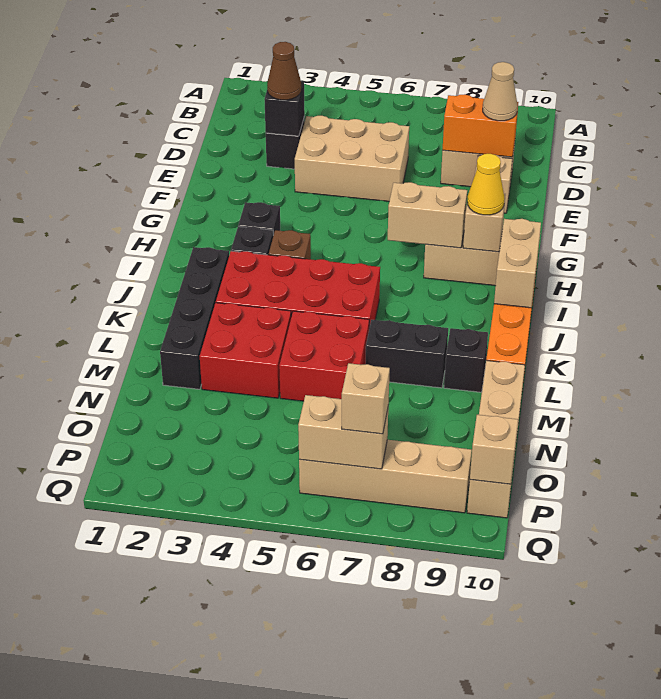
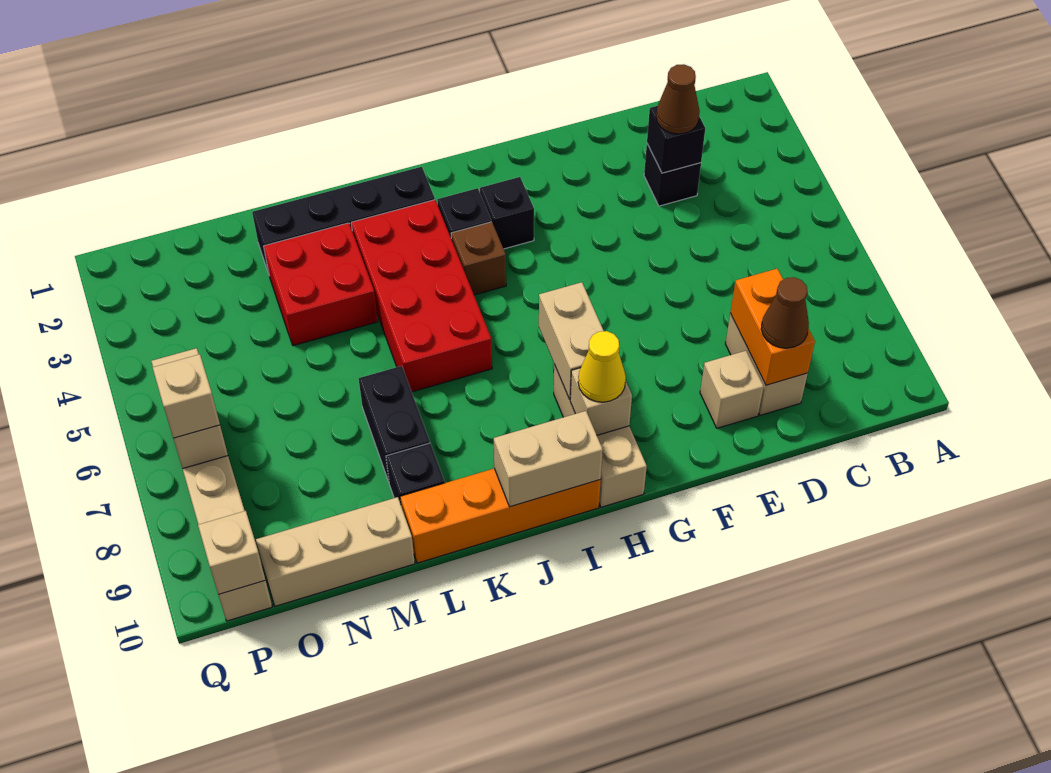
tan 2x3 brick [295,116,409,201] -> none
tan 1x1 cone [483,62,518,121] -> brown 1x1 cone [761,277,809,348]
red 2x2 brick [279,311,369,401] -> none

